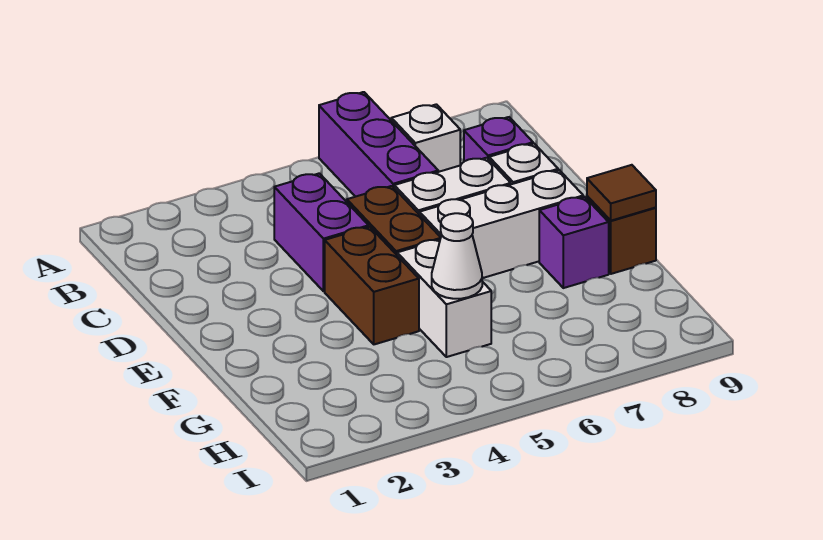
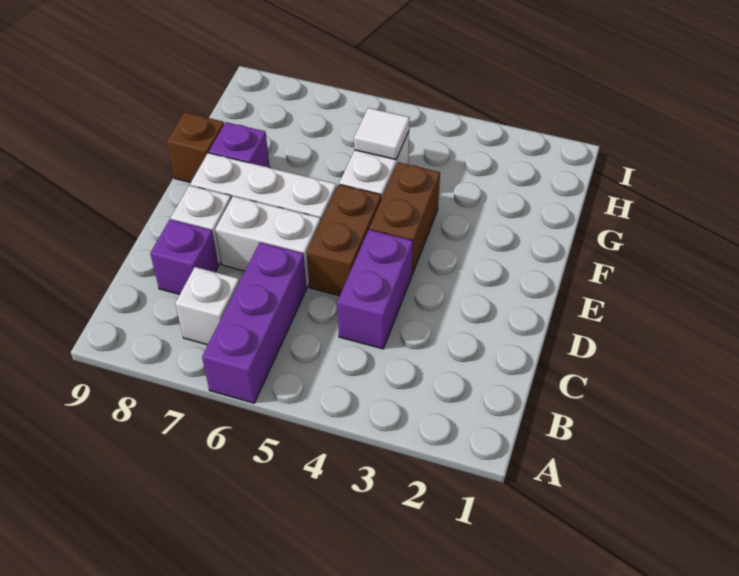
brown 1x1 tile [587,165,656,221] -> none
white 1x1 cone [432,213,482,299] -> white 1x1 tile [354,108,410,160]

